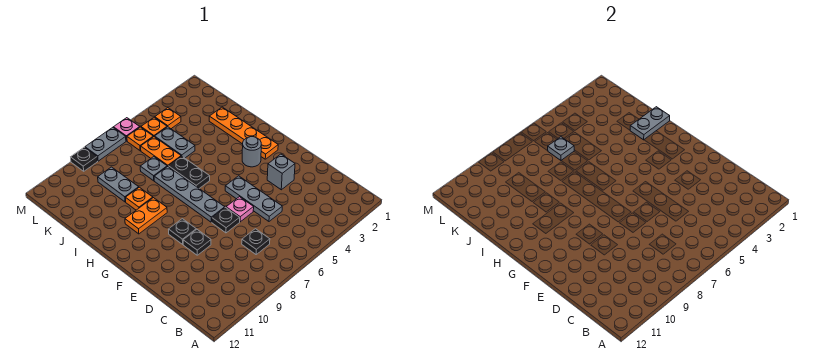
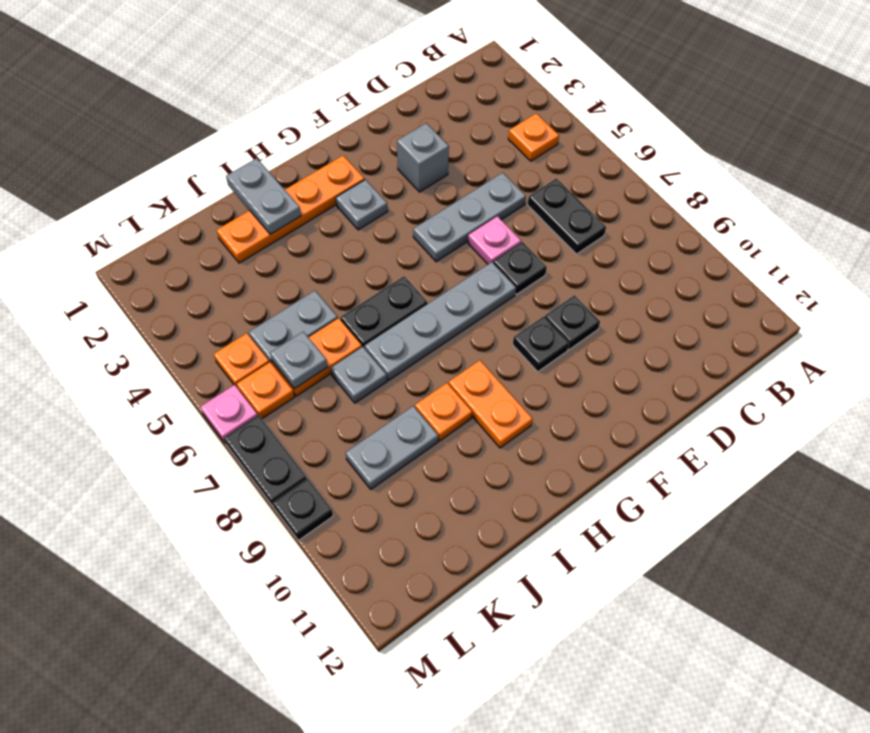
black 1x1 plate [242,229,270,254] -> black 1x2 plate [528,178,606,254]
grey 1x1 round brick [242,137,261,167] -> grey 1x1 plate [336,180,388,230]
orange 1x1 plate [155,108,181,129] -> orange 1x1 plate moved to [508,114,559,161]
grey 1x2 plate [85,127,126,161] -> black 1x2 plate [224,415,307,507]

